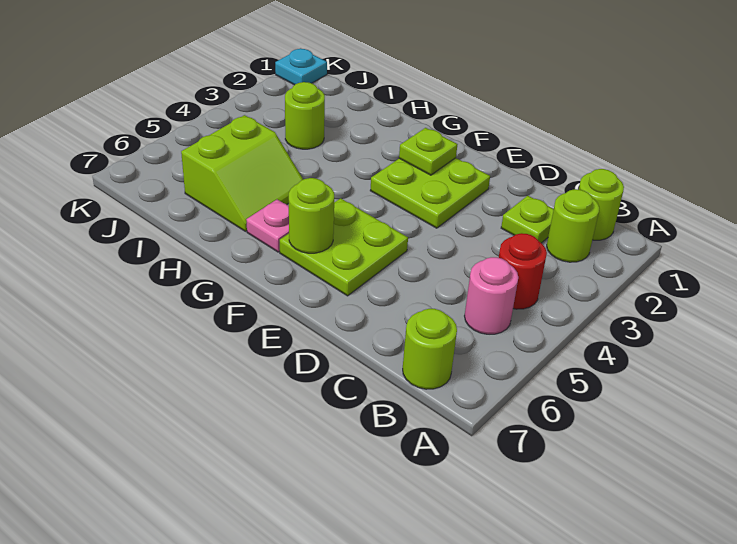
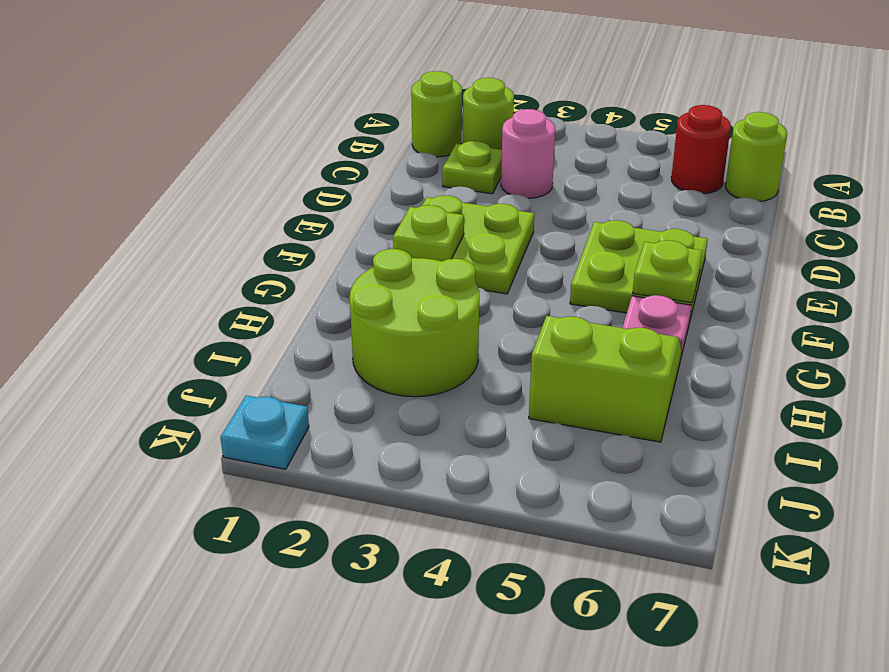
red 1x1 round brick [499,233,547,309] -> red 1x1 round brick moved to [671,105,731,194]
pink 1x1 round brick [465,257,518,334] -> pink 1x1 round brick moved to [501,109,555,198]
lime 1x1 round brick [289,178,334,253] -> lime 1x1 plate [633,240,702,303]
lime 1x1 round brick [285,82,325,149] -> lime 2x2 round brick [350,249,479,397]

